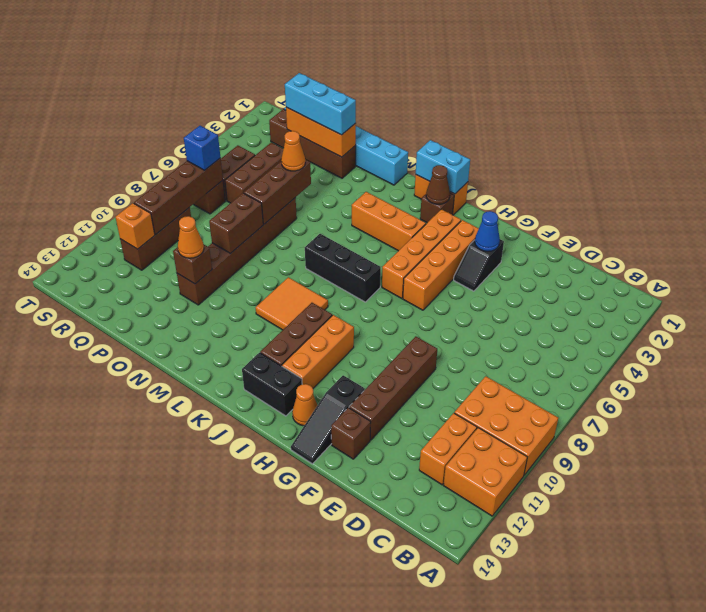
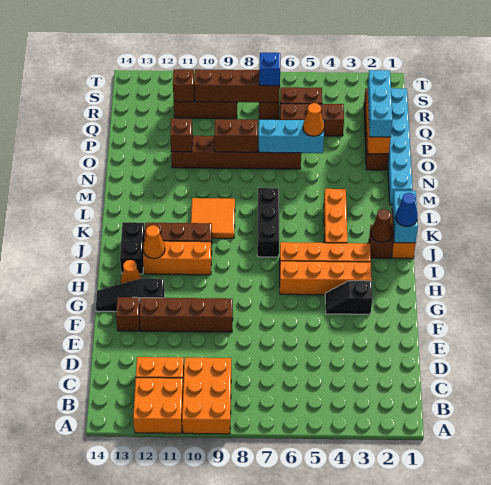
blue 1x1 cone [475,211,500,252] -> blue 1x1 cone moved to [396,193,418,227]
brown 1x3 brick [244,159,311,224] -> cyan 1x3 brick [259,120,324,153]
orange 1x1 cone [178,216,204,258] -> orange 1x1 cone moved to [143,225,165,259]
orange 1x1 brick [116,203,155,249] -> brown 1x1 brick [173,69,195,102]

